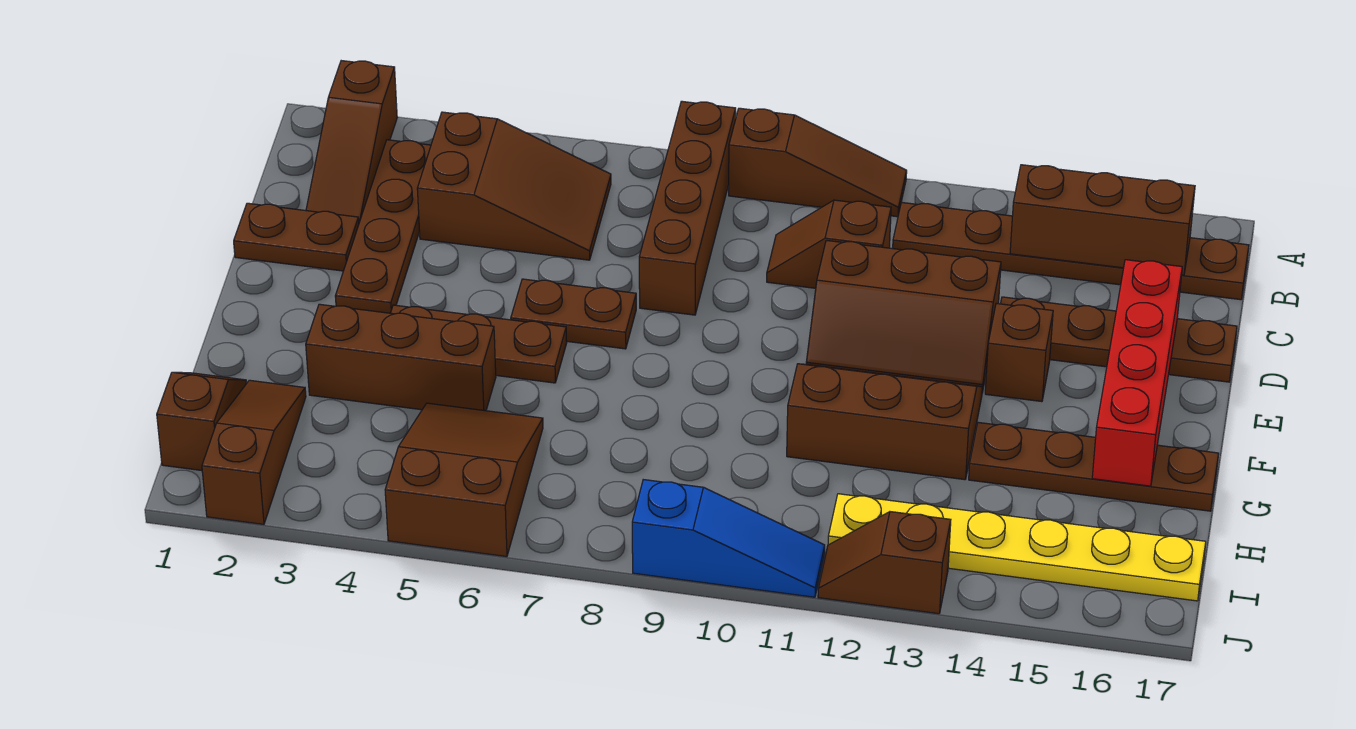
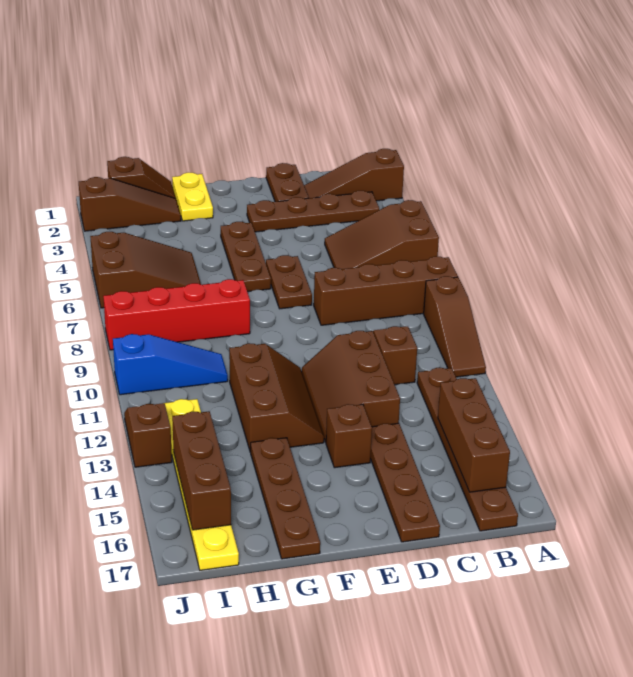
brown 2x3 slope [417,112,611,260] -> brown 2x3 slope turned to [325,200,439,269]
red 1x4 brick [1092,260,1182,486] -> red 1x4 brick moved to [103,279,250,350]
none -> yellow 1x2 plate [172,172,213,221]
brown 1x3 brick [306,304,496,411] -> brown 1x3 brick moved to [172,411,231,530]
blue 1x3 slope [632,480,825,597] -> blue 1x3 slope turned to [113,334,228,395]

